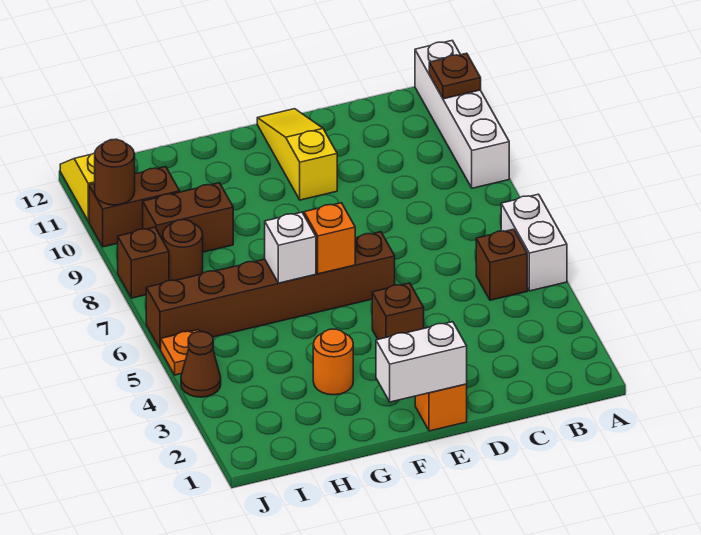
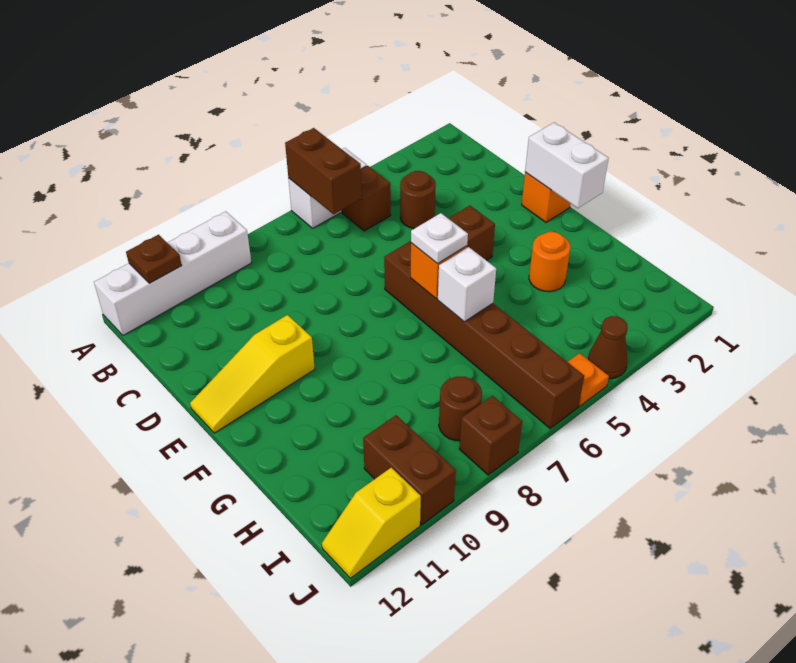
none -> white 1x1 plate [411,213,468,264]
brown 1x2 brick [143,183,233,252] -> brown 1x2 brick moved to [285,128,362,214]
brown 1x1 round brick [95,139,135,205] -> brown 1x1 round brick moved to [400,171,436,229]

